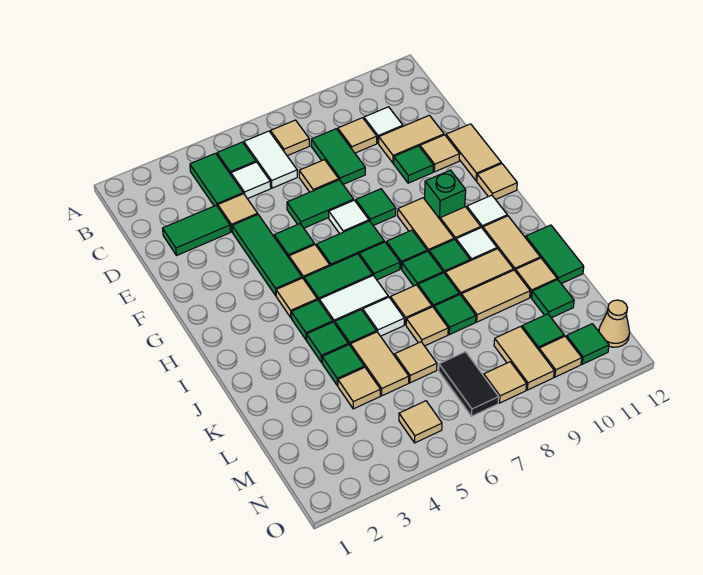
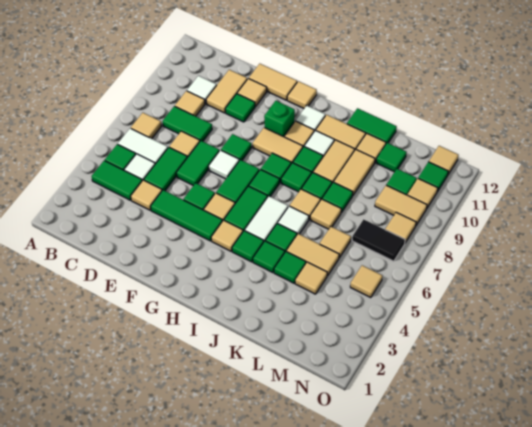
green 1x2 tile [163,205,230,256] -> green 1x2 tile moved to [144,147,187,191]
tan 1x1 cone [599,300,630,347] -> tan 1x1 tile [429,146,458,174]

